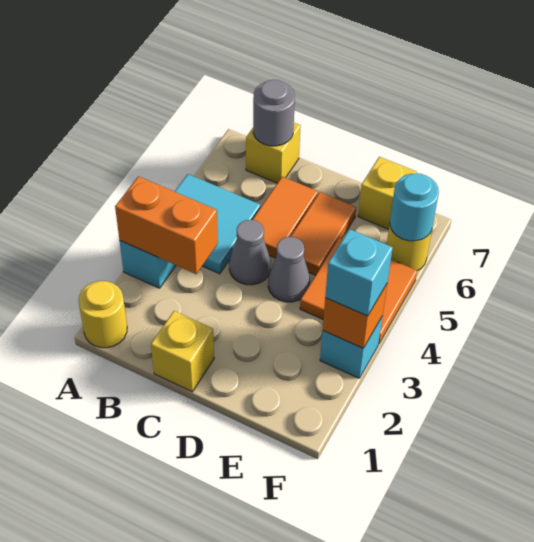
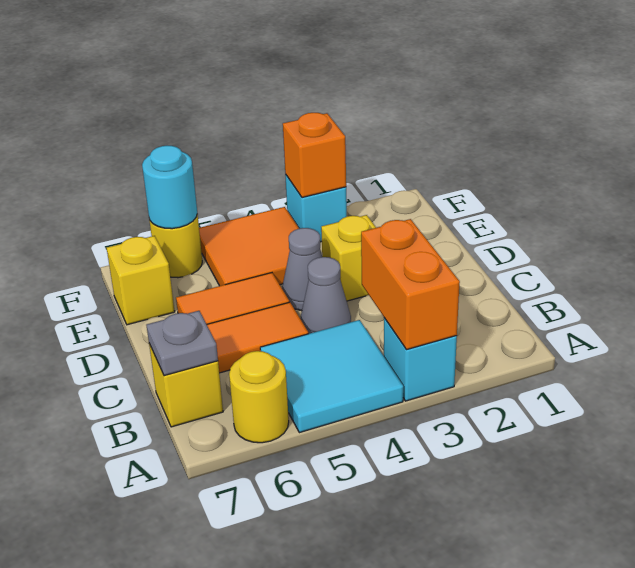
yellow 1x1 round brick [78,281,127,348] -> yellow 1x1 round brick moved to [229,351,289,443]
grey 1x1 round brick [253,80,295,146] -> grey 1x1 plate [147,311,218,376]
yellow 1x1 brick [151,311,214,392] -> yellow 1x1 brick moved to [321,215,376,301]
cyan 1x1 brick [325,229,393,316] -> none

